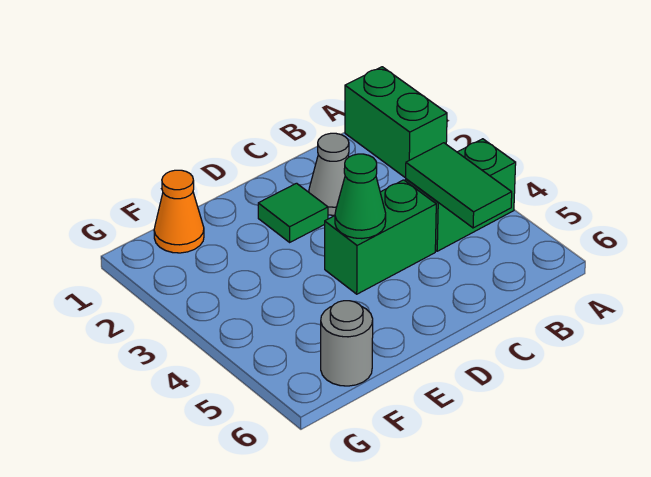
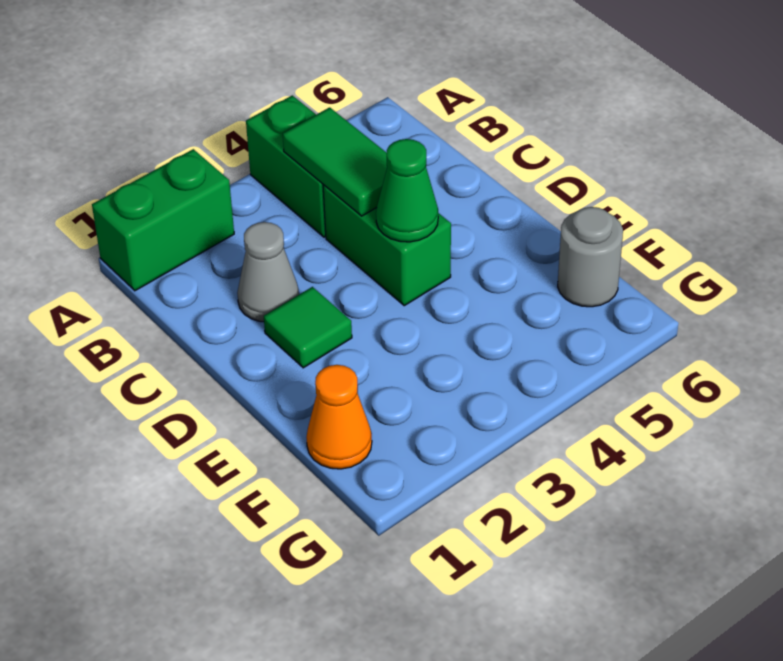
green 1x2 tile [406,143,512,228] -> green 1x2 tile turned to [283,107,387,216]

